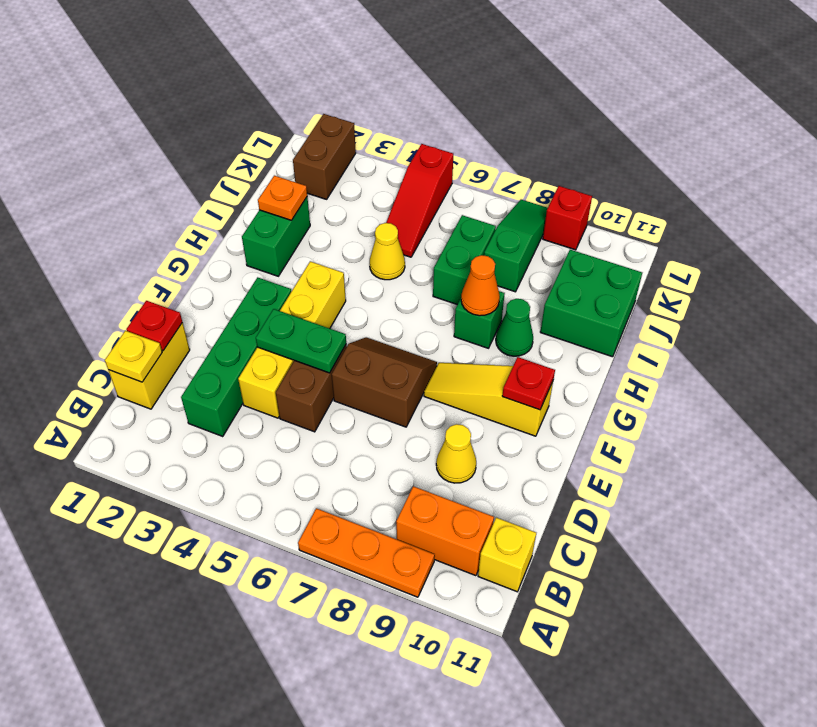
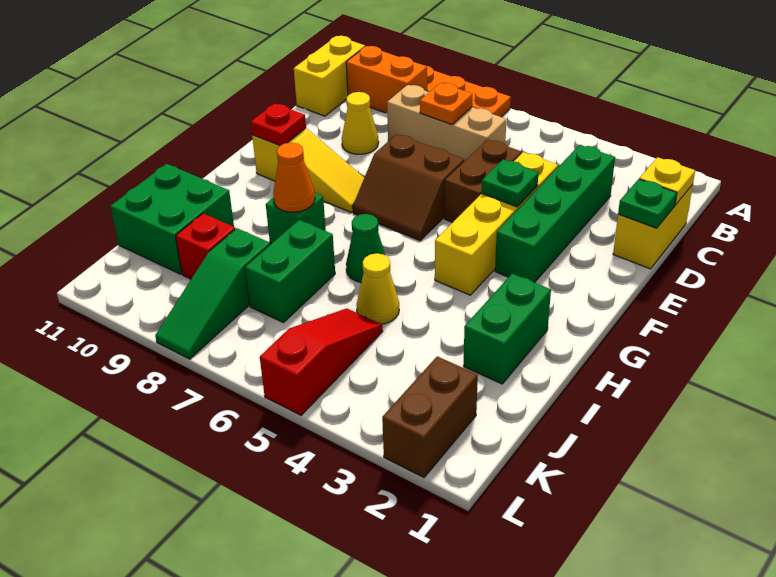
yellow 1x1 brick [478,518,536,592] -> yellow 1x2 brick [294,36,365,116]
none -> tan 1x3 brick [387,85,506,161]
red 1x1 plate [126,301,182,351] -> green 1x1 plate [618,179,677,228]
green 1x2 plate [256,309,346,373] -> green 1x1 plate [481,159,538,207]
green 1x1 cone [496,299,533,356] -> green 1x1 cone moved to [346,214,385,282]
orange 1x1 plate [258,176,307,220] -> orange 1x1 plate moved to [420,83,472,124]
red 1x1 brick [543,186,592,250] -> red 1x1 brick moved to [176,213,235,279]

